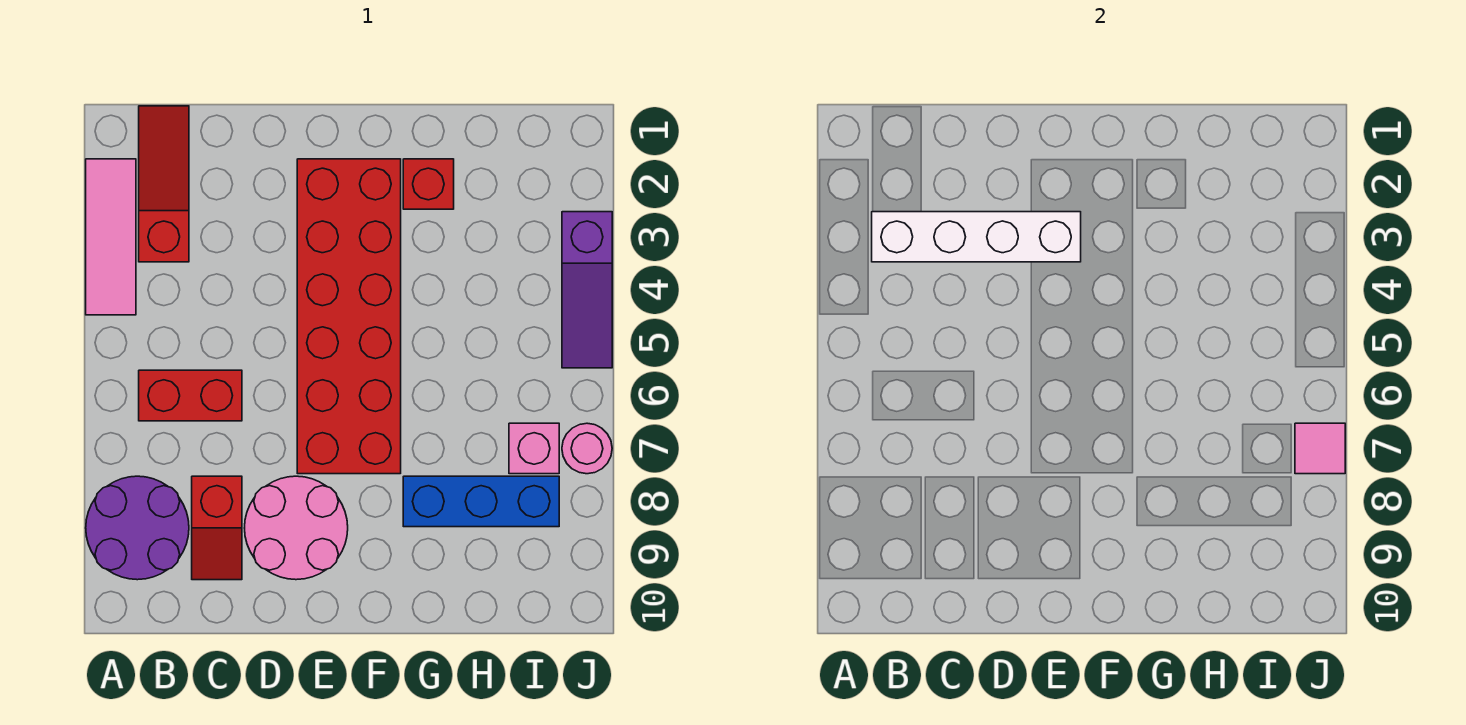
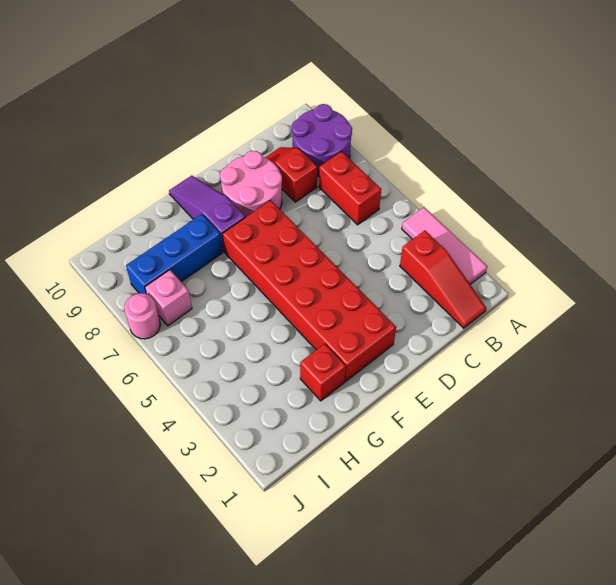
white 1x4 brick [872,212,1081,262] -> none
red 1x2 brick [139,370,242,421] -> red 1x2 brick turned to [319,152,381,225]
purple 1x3 slope [562,212,612,368] -> purple 1x3 slope moved to [169,176,245,252]
pink 1x1 tile [1295,423,1345,474] -> none

